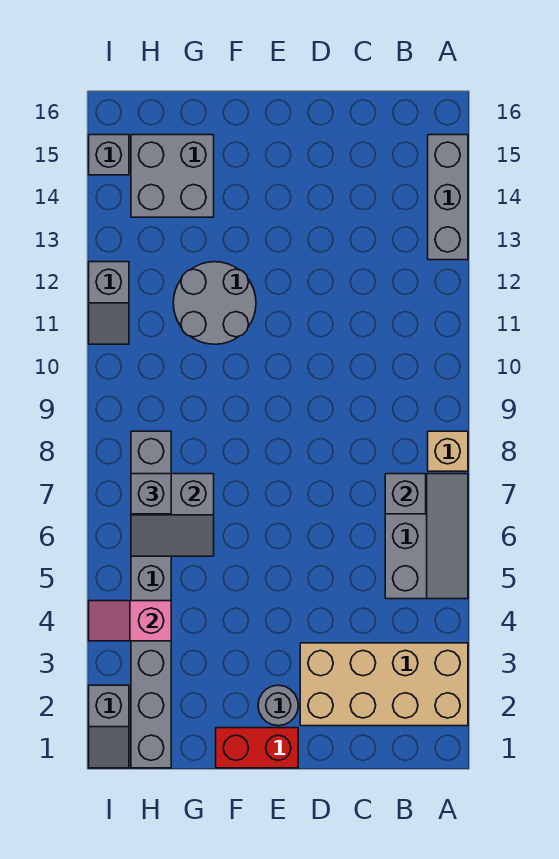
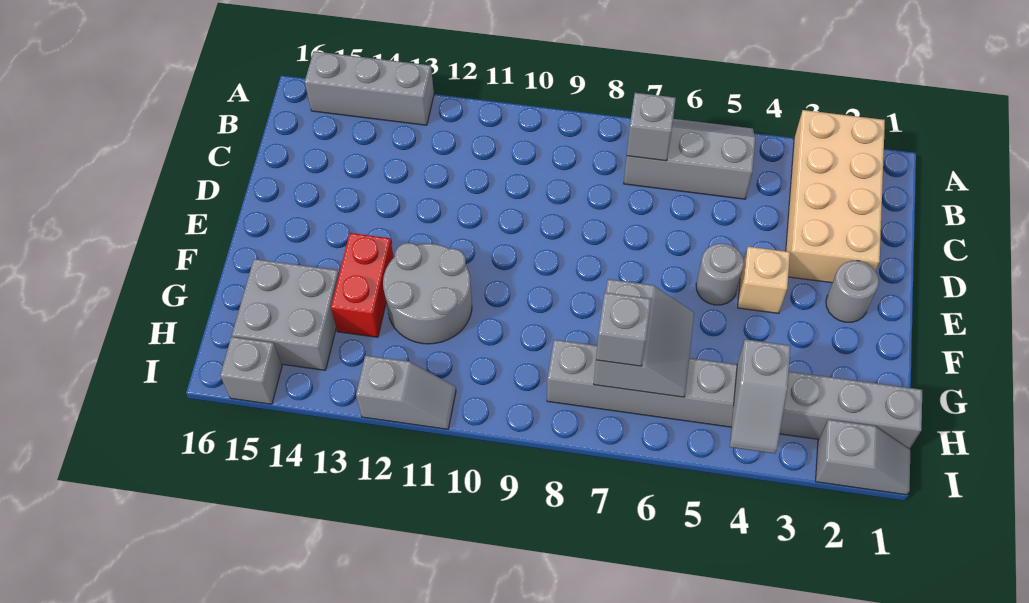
tan 1x1 brick [428,431,468,471] -> tan 1x1 brick moved to [738,247,790,313]
red 1x2 brick [216,728,298,768] -> red 1x2 brick moved to [331,233,394,337]
none -> grey 1x1 round brick [696,244,744,305]
pink 1x2 slope [89,601,171,641] -> grey 1x2 slope [730,339,791,454]

